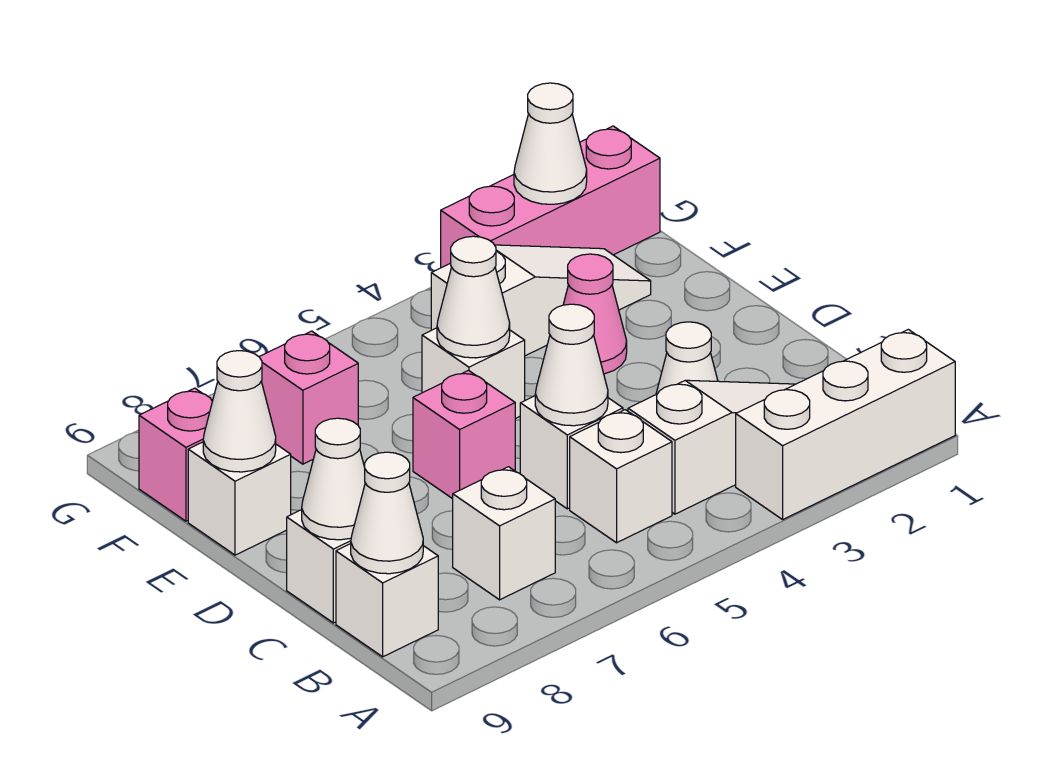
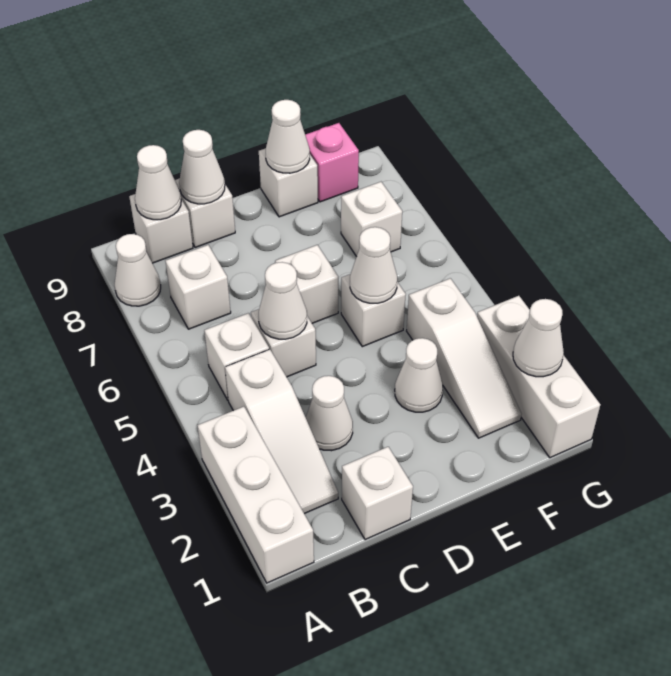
none -> white 1x1 cone [114,234,161,306]
none -> white 1x1 brick [342,447,413,540]
pink 1x1 brick [413,370,515,499] -> white 1x1 brick [275,245,338,323]
pink 1x1 cone [563,254,627,374] -> white 1x1 cone [395,338,443,412]
pink 1x1 brick [259,331,358,464] -> white 1x1 brick [341,182,402,257]
pink 1x3 brick [441,126,660,268] -> white 1x3 brick [477,296,600,458]

